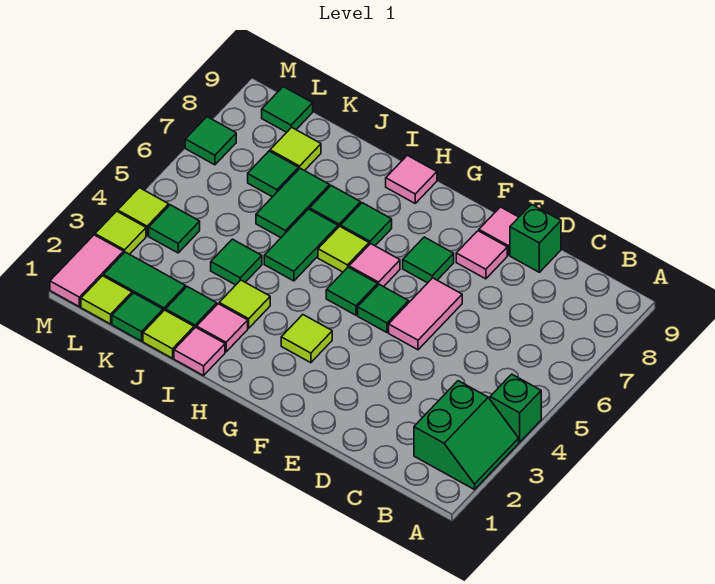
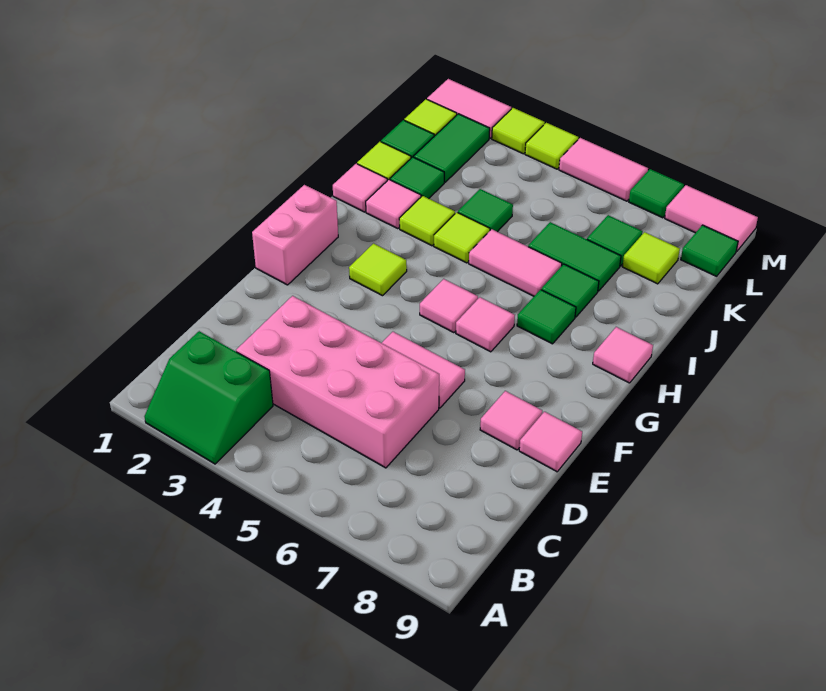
green 1x1 brick [490,374,541,442] -> none
none -> pink 2x4 brick [236,296,439,468]
green 1x1 brick [510,204,561,272] -> none
none -> pink 1x2 brick [252,185,338,285]
green 1x1 tile [358,285,409,332] -> none
green 1x1 tile [403,237,454,283] -> none
green 1x1 tile [326,267,378,315] -> pink 1x1 tile [420,279,478,333]
lime 1x1 tile [318,226,369,272] -> lime 1x1 tile moved to [434,212,490,263]
green 1x2 tile [264,209,338,281] -> pink 1x2 tile [469,229,562,296]
green 1x1 tile [149,205,200,253] -> none
none -> pink 1x2 tile [559,138,648,201]
none -> pink 1x2 tile [665,185,758,252]

